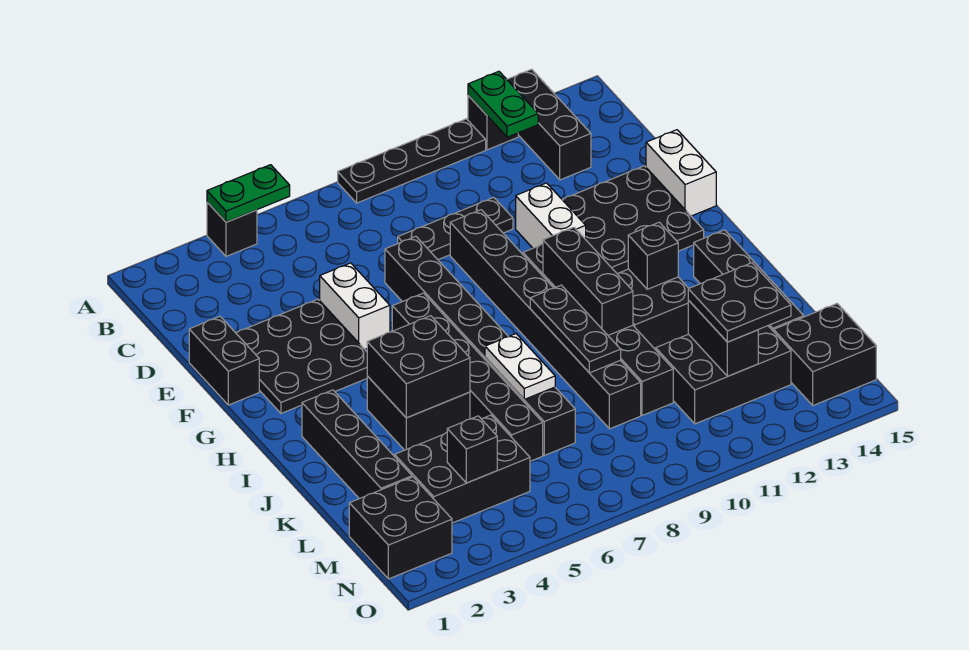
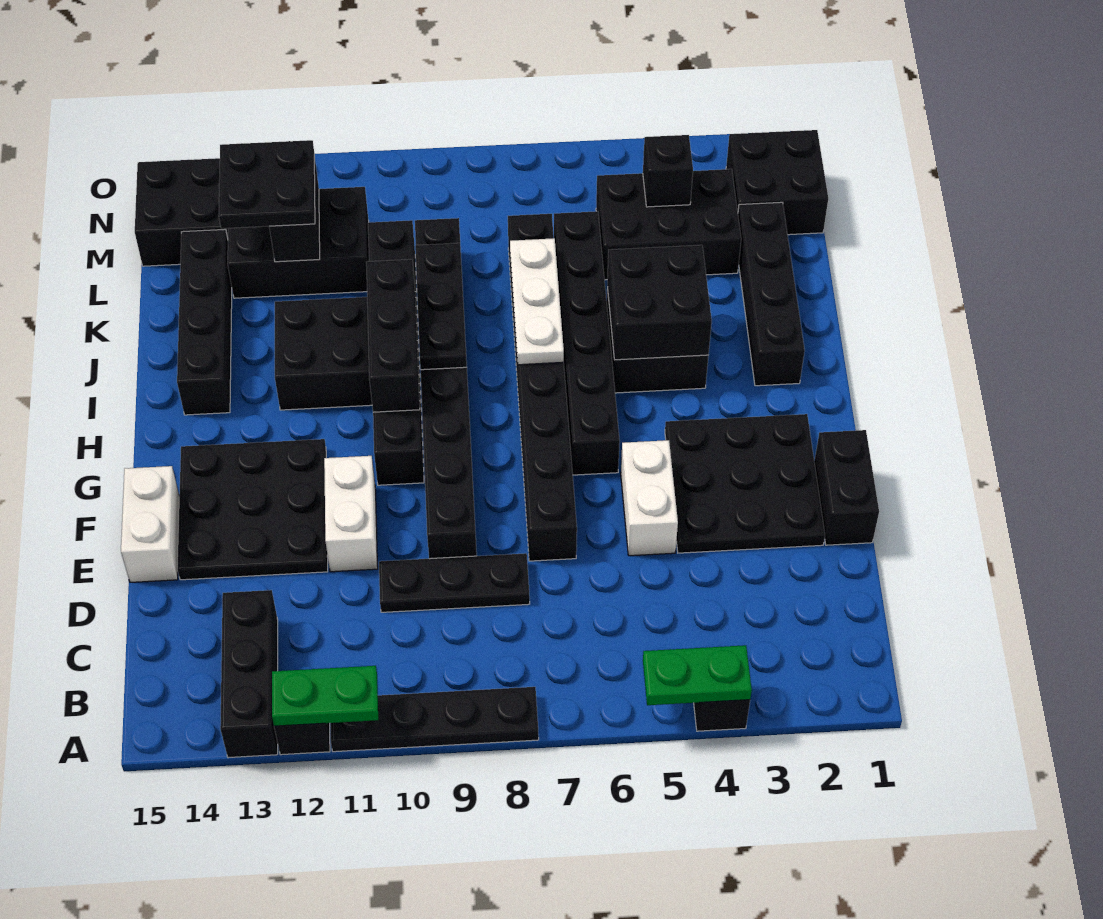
green 1x2 plate [468,71,538,137] -> green 1x2 plate turned to [272,666,378,726]
black 1x1 brick [628,222,678,289] -> none
white 1x2 plate [485,334,555,399] -> white 1x3 plate [510,238,564,365]

